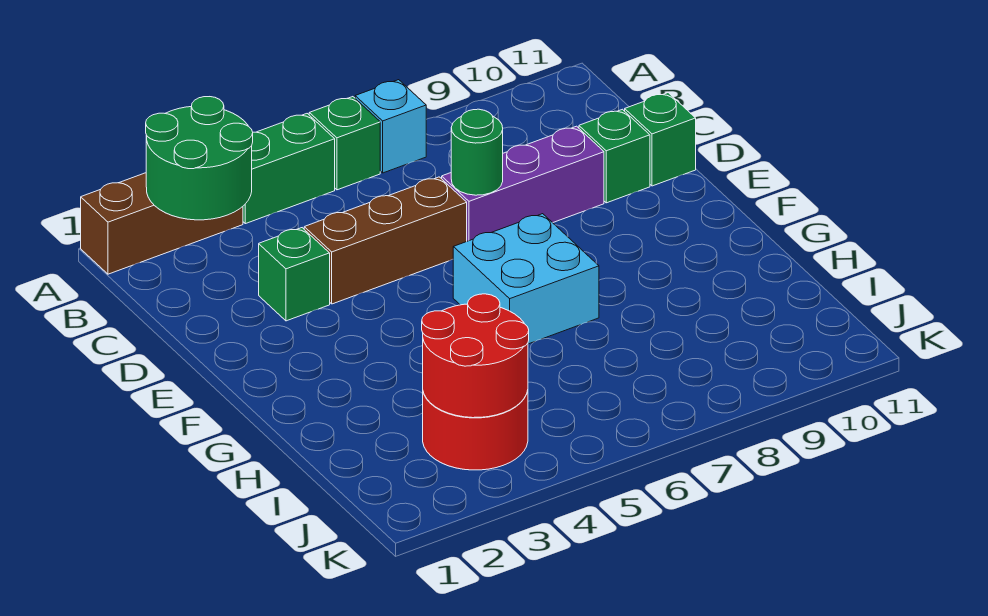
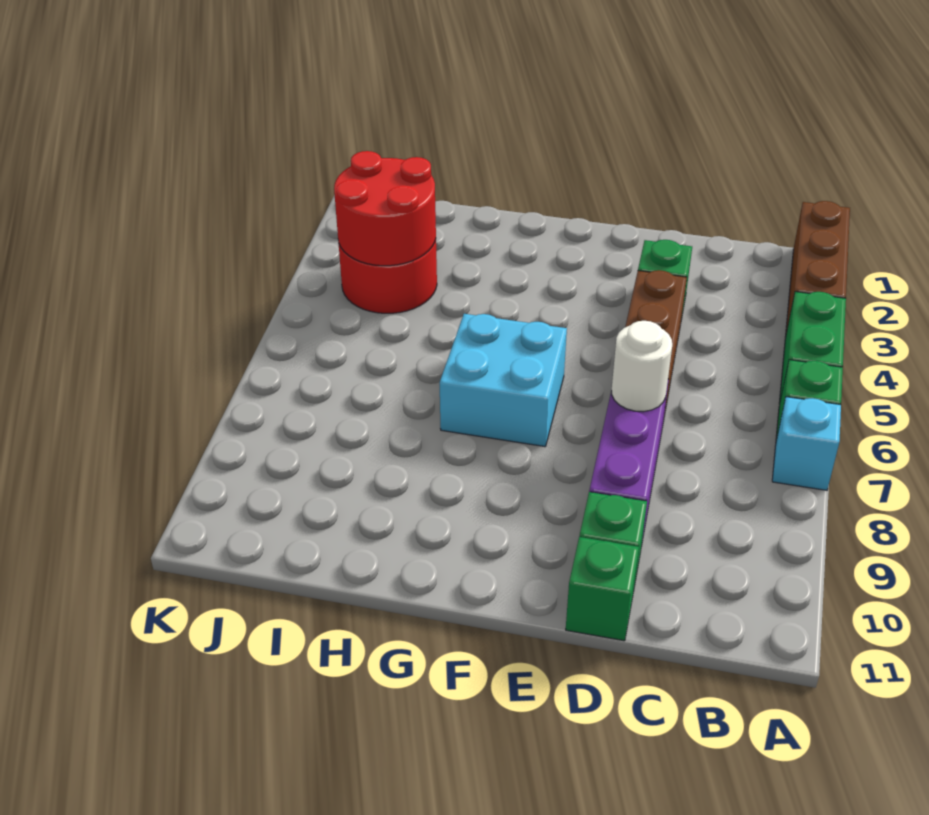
green 2x2 round brick [146,97,253,220] -> none
green 1x1 round brick [451,109,503,195] -> white 1x1 round brick [612,321,672,412]

